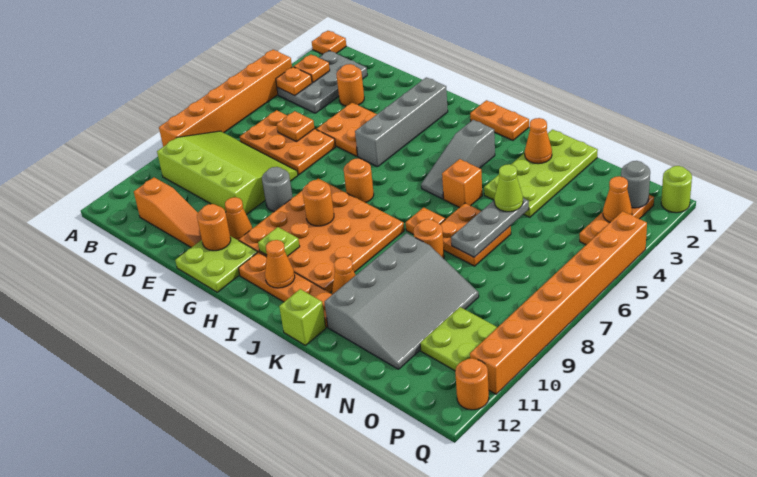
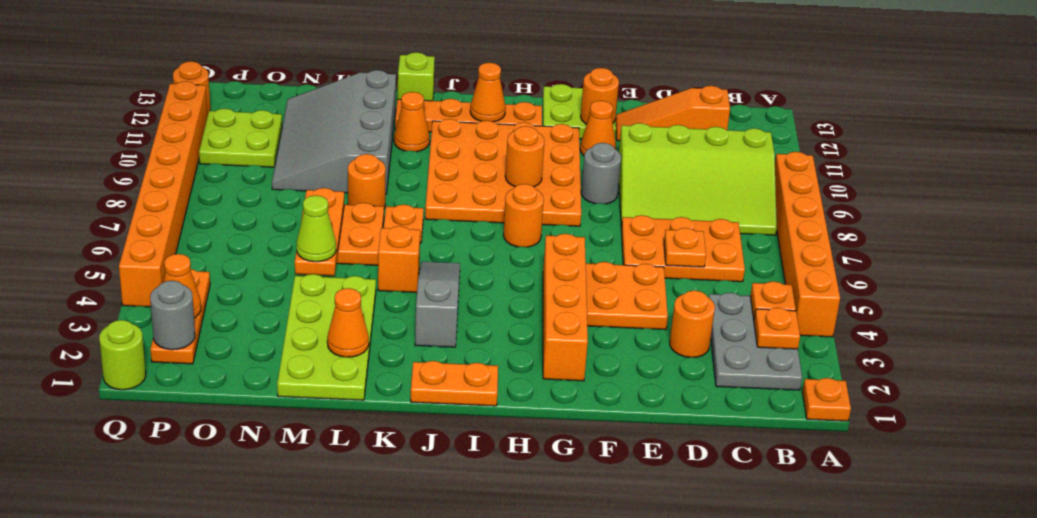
grey 1x4 brick [355,77,448,167] -> orange 1x4 brick [543,234,588,381]
lime 1x1 plate [258,227,300,256] -> none
grey 1x3 plate [451,198,529,257] -> orange 1x3 plate [295,188,344,276]

